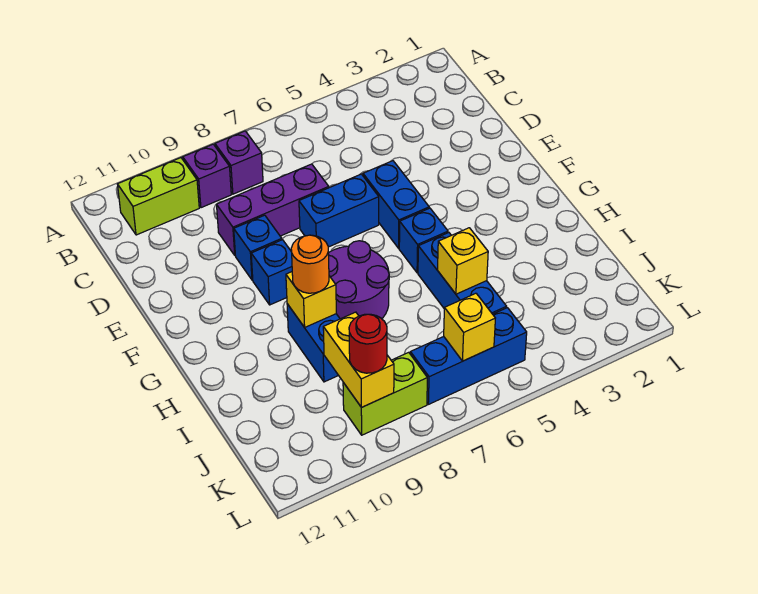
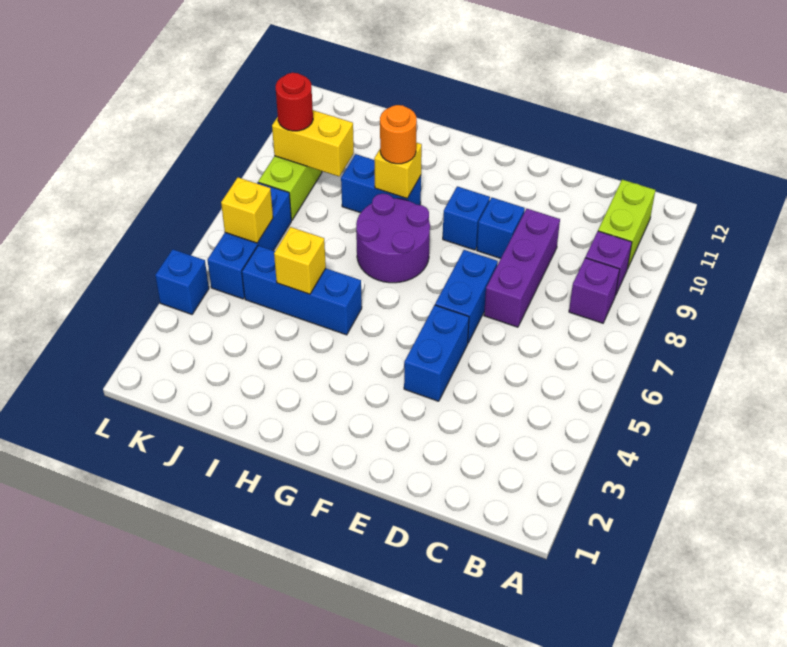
blue 1x2 brick [363,161,429,248] -> blue 1x2 brick turned to [404,305,469,401]
blue 1x1 brick [399,208,448,273] -> blue 1x1 brick moved to [155,249,209,314]

